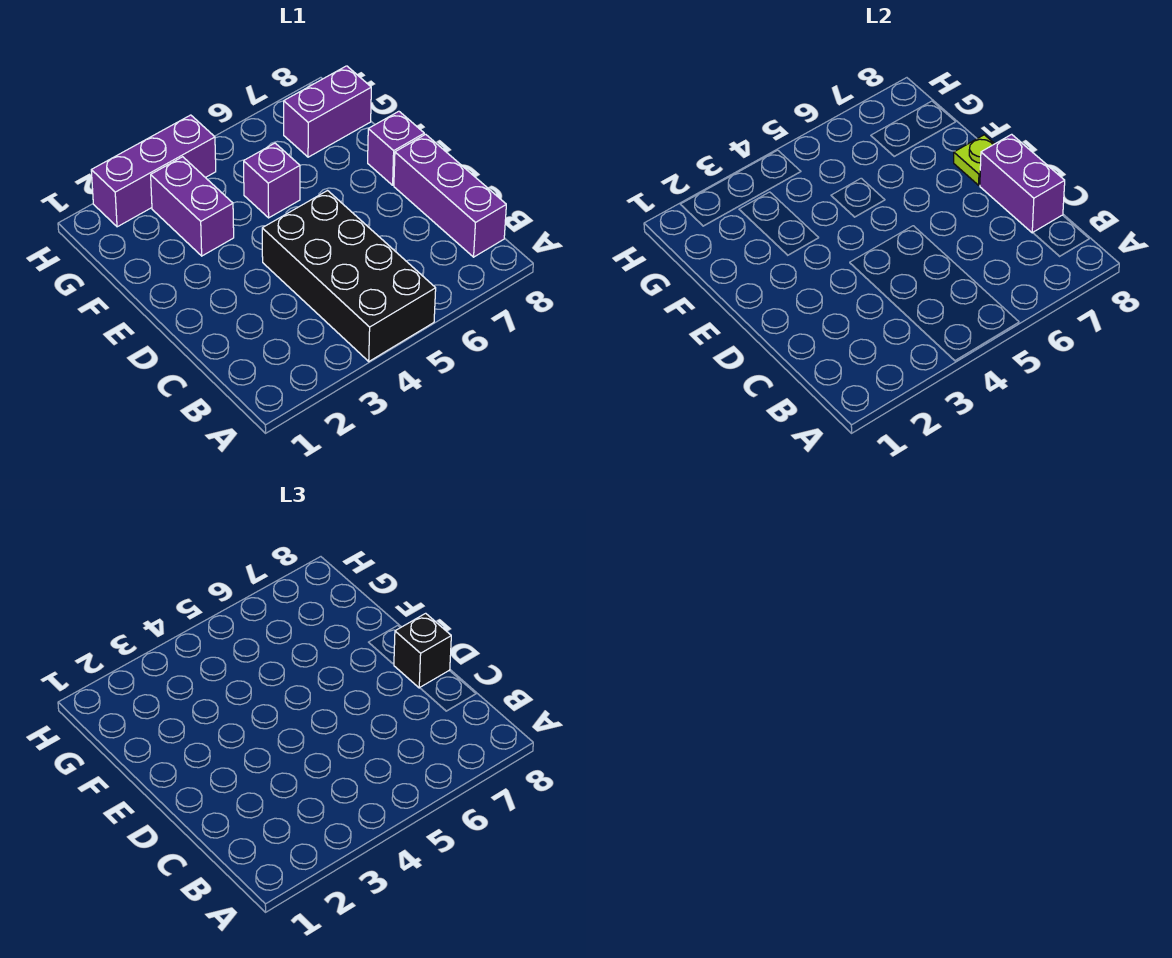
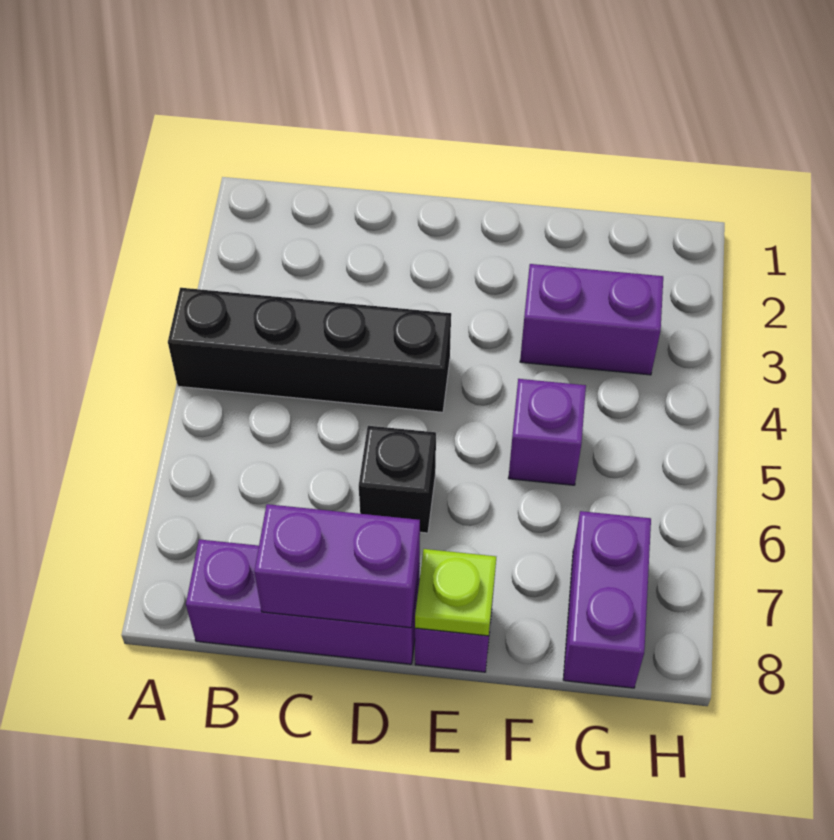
black 2x4 brick [262,191,436,361] -> black 1x4 brick [168,288,451,412]
black 1x1 brick [394,613,451,688] -> black 1x1 brick moved to [359,426,436,533]
purple 1x3 brick [91,115,216,227] -> none

